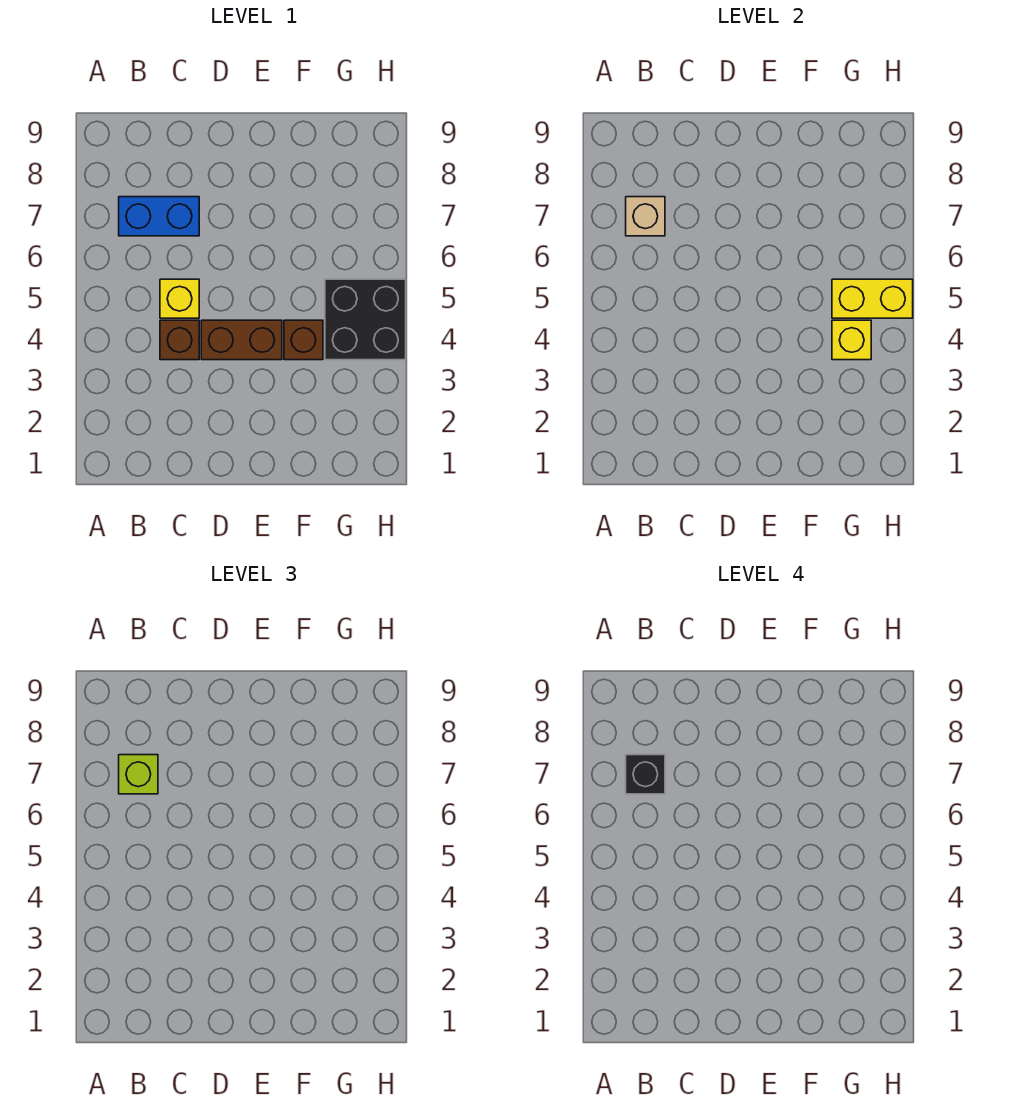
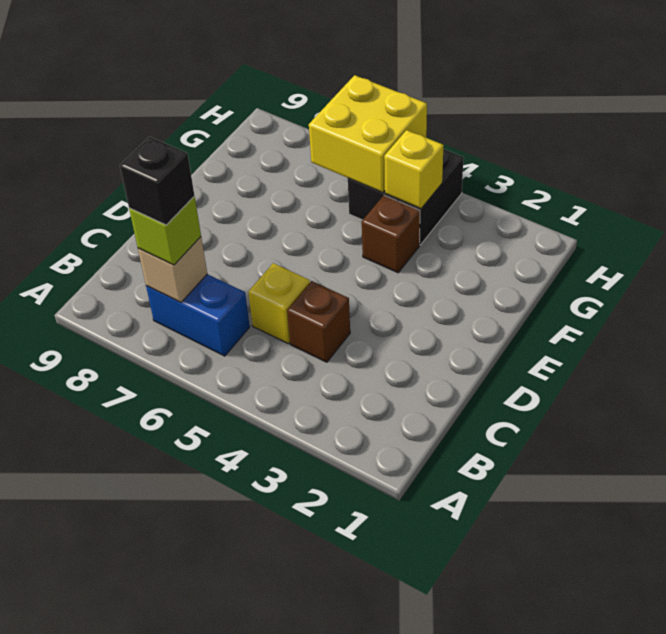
blue 1x2 brick [119,197,199,236] -> blue 1x2 brick turned to [146,274,250,356]
brown 1x2 brick [201,320,282,360] -> none
yellow 1x2 brick [832,279,913,318] -> yellow 2x2 brick [309,75,427,193]

